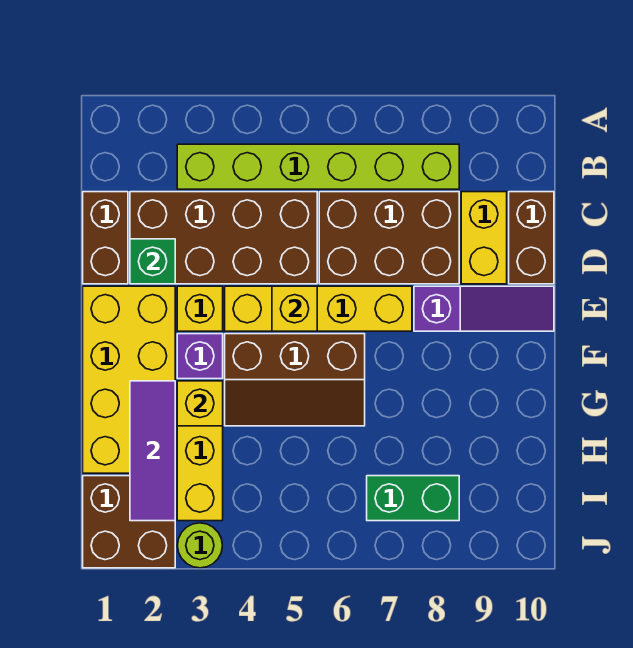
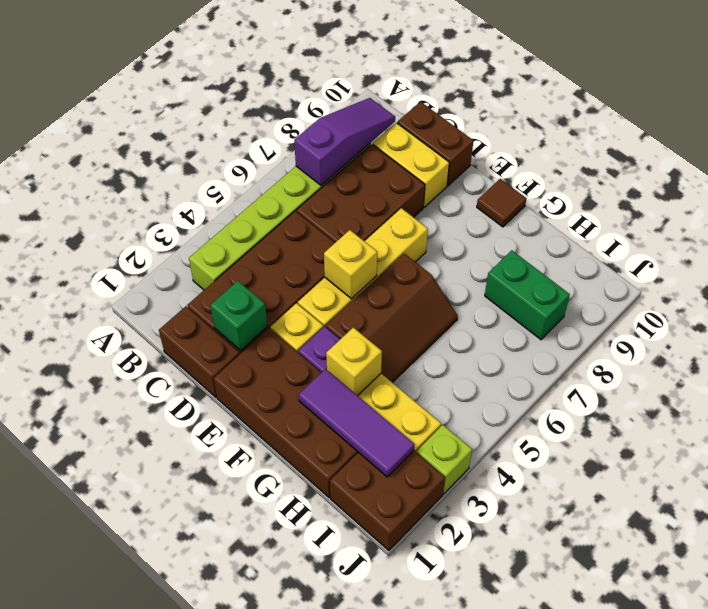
yellow 2x4 brick [83,286,175,473] -> brown 2x4 brick [214,328,358,497]
purple 1x3 slope [414,286,554,331] -> purple 1x3 slope moved to [294,98,395,185]
none -> brown 1x1 tile [477,179,526,227]
green 1x2 brick [367,476,459,521] -> green 1x2 brick turned to [485,250,570,340]
lime 1x1 round brick [177,523,222,568] -> lime 1x1 brick [417,425,472,494]

